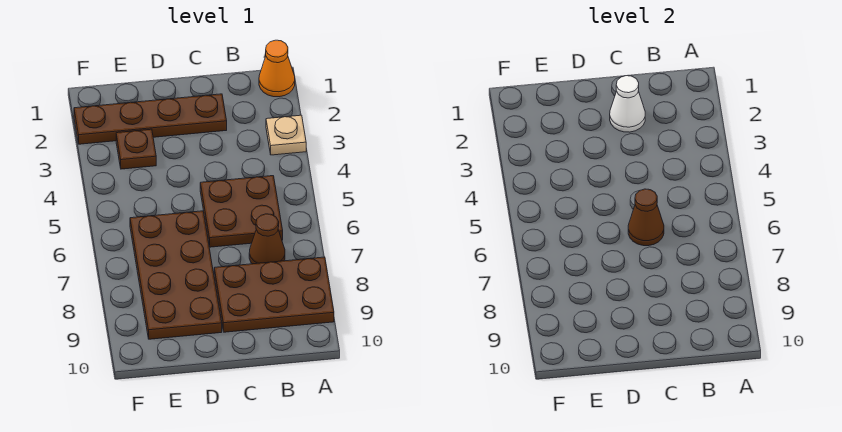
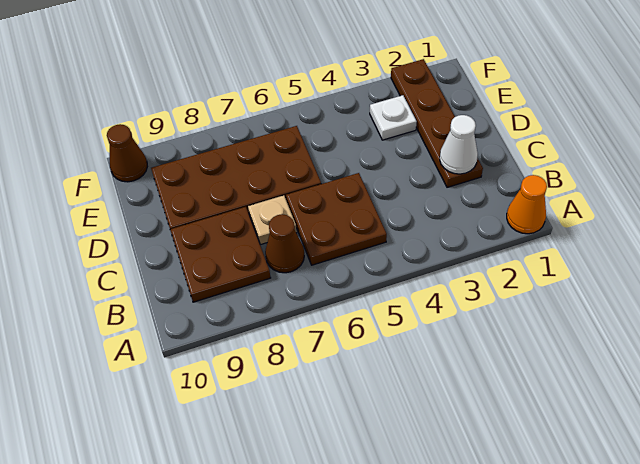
tan 1x1 plate [266,115,306,155] -> tan 1x1 plate moved to [248,195,297,245]
brown 2x3 plate [214,257,334,332] -> brown 2x2 plate [170,207,271,302]
brown 1x1 cone [628,189,664,246] -> brown 1x1 cone moved to [107,124,147,182]
brown 1x1 plate [116,129,156,169] -> white 1x1 plate [370,95,417,140]

